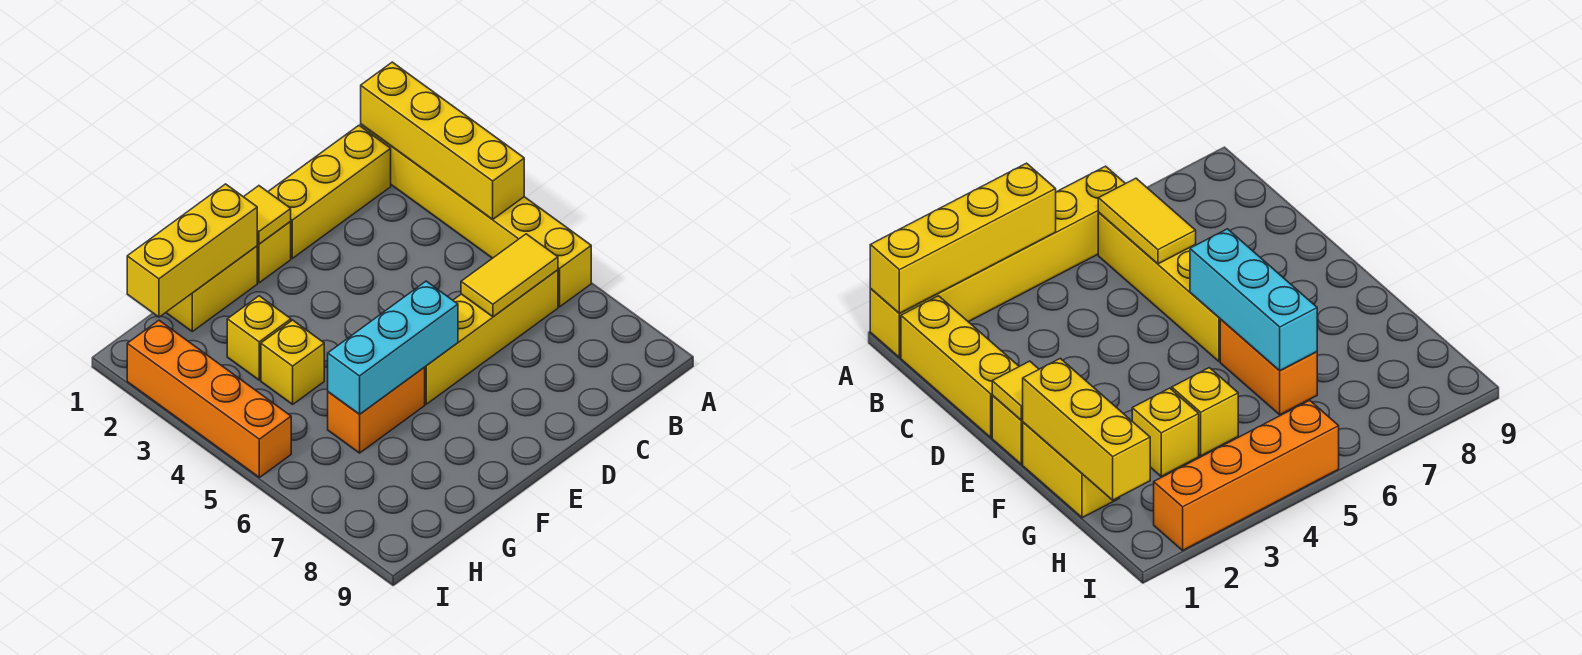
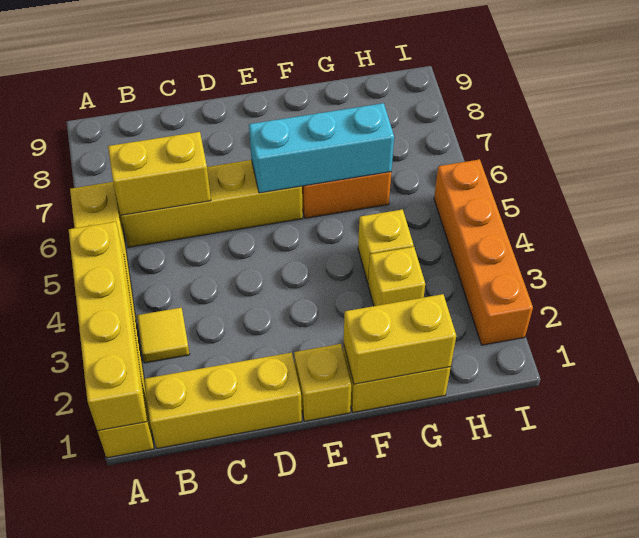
yellow 1x2 tile [461,234,558,317] -> yellow 1x2 brick [108,132,211,215]
yellow 1x1 tile [244,186,291,244] -> yellow 1x1 tile moved to [137,308,190,363]
yellow 1x3 brick [127,184,258,317] -> yellow 1x2 brick [344,294,456,384]

